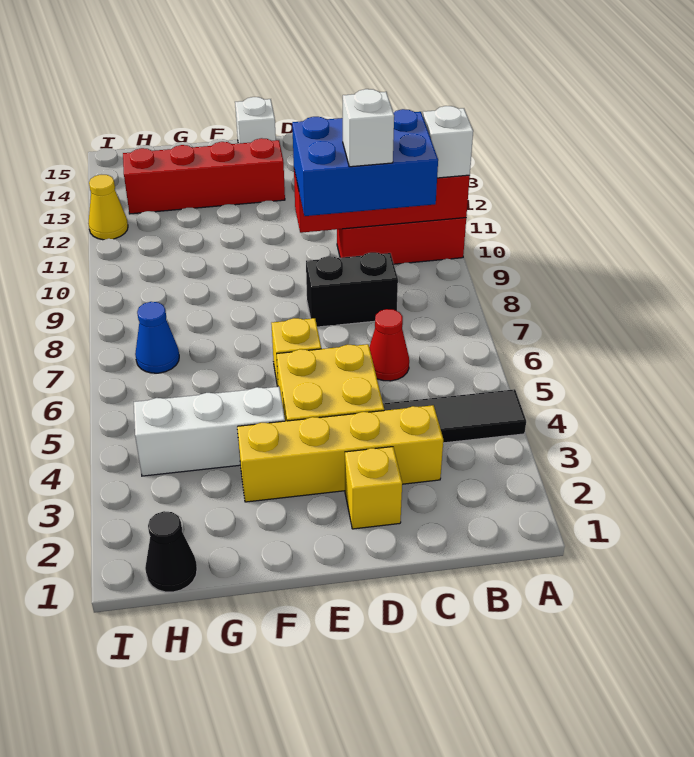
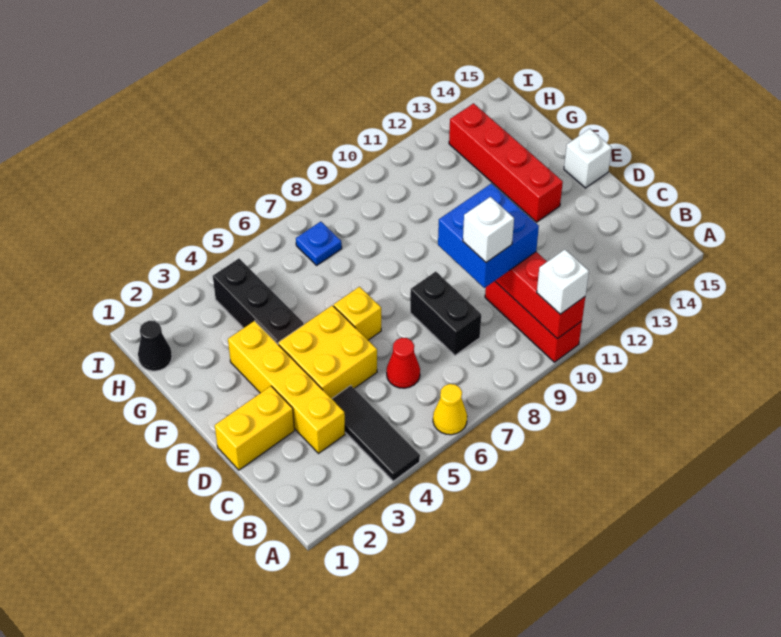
blue 2x3 brick [292,109,438,216] -> blue 2x2 brick [438,184,539,288]
yellow 1x1 brick [345,447,402,529] -> yellow 1x2 brick [215,386,294,470]
white 1x3 brick [134,387,285,476] -> black 1x3 brick [213,259,304,344]
blue 1x1 cone [135,302,179,373] -> blue 1x1 plate [296,222,342,265]
yellow 1x1 cone [88,175,128,240] -> yellow 1x1 cone moved to [433,384,467,435]

